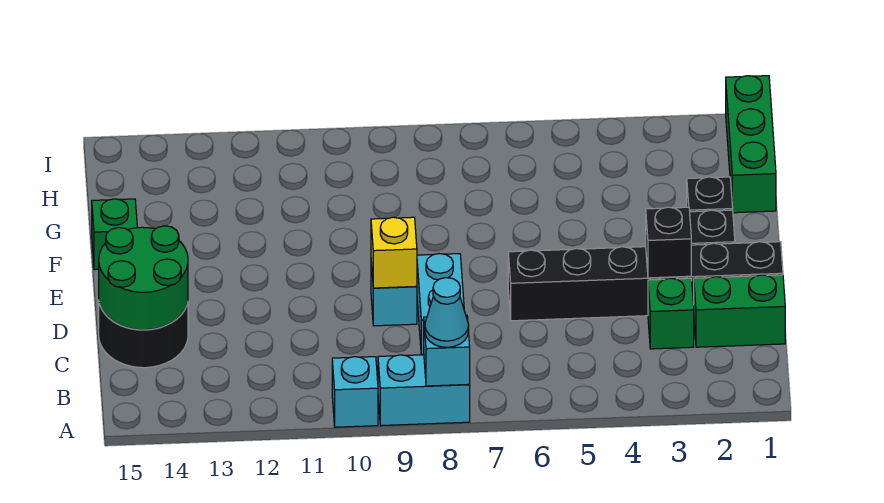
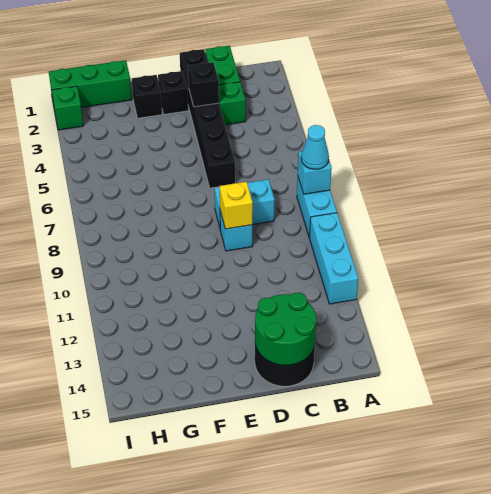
cyan 1x1 brick [332,357,378,427] -> cyan 1x3 brick [309,213,358,304]
green 1x1 brick [92,199,137,270] -> green 1x1 brick moved to [52,86,83,130]

